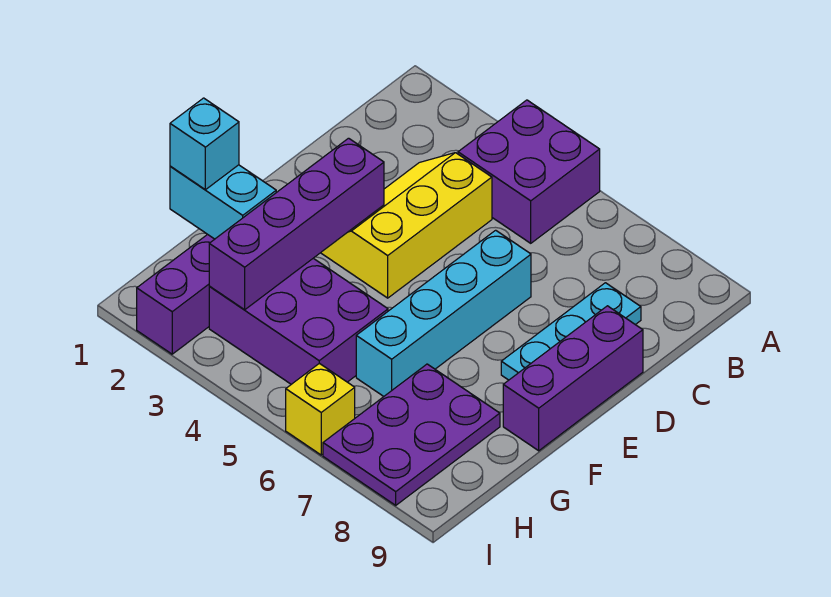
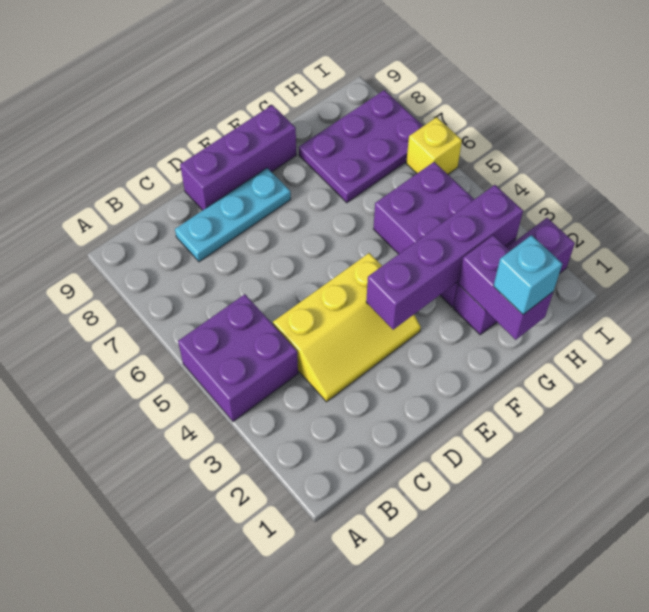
cyan 1x4 brick [356,230,531,396] -> none
cyan 1x2 brick [170,165,276,239] -> purple 1x2 brick [458,235,553,340]

